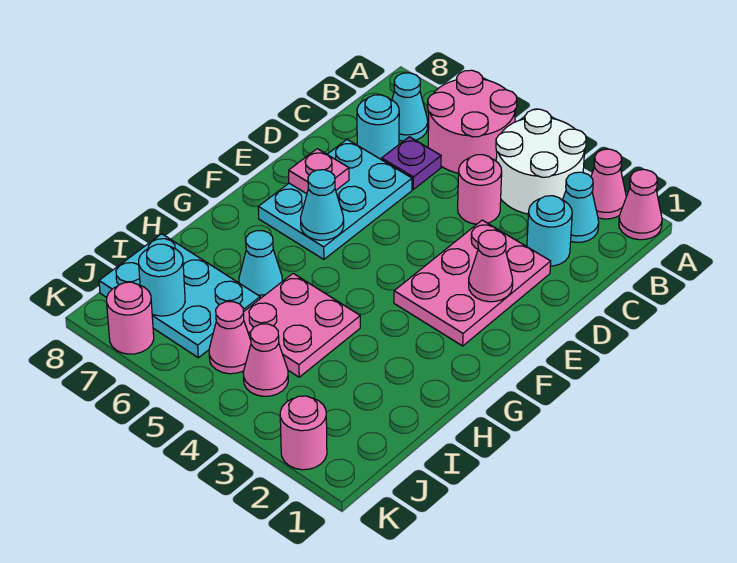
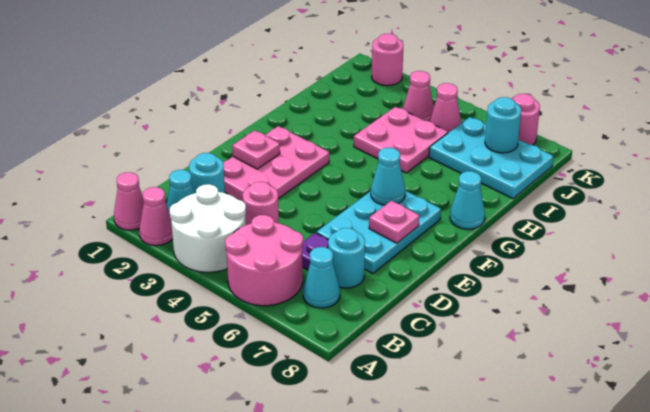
pink 1x1 cone [469,230,513,302] -> pink 1x1 plate [232,131,280,169]
cyan 1x1 cone [239,231,282,299] -> cyan 1x1 cone moved to [450,171,485,229]

